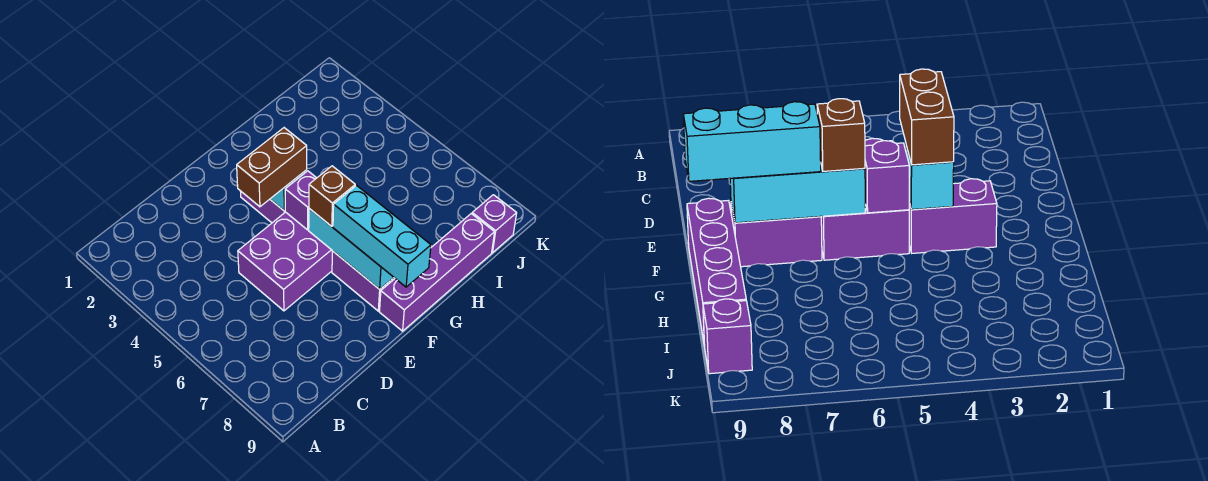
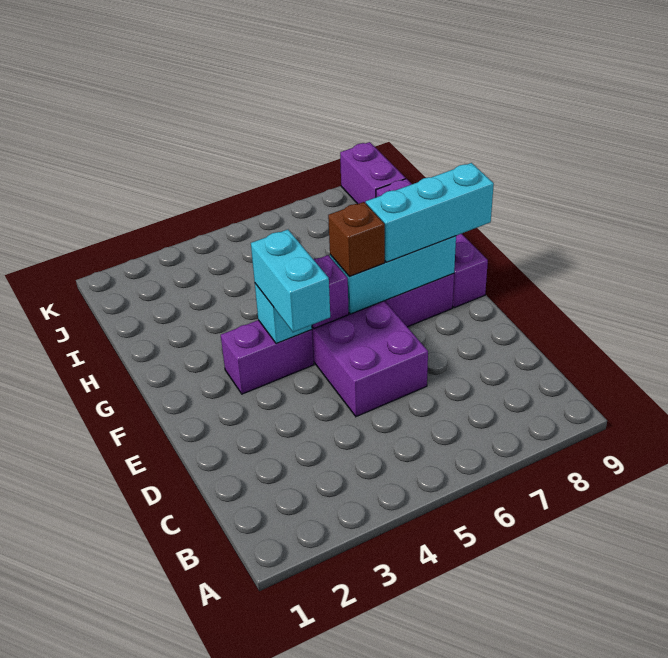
brown 1x2 brick [237,128,307,207] -> cyan 1x2 brick [251,230,330,332]
purple 1x1 brick [472,195,517,253] -> purple 1x2 brick [340,142,405,204]

